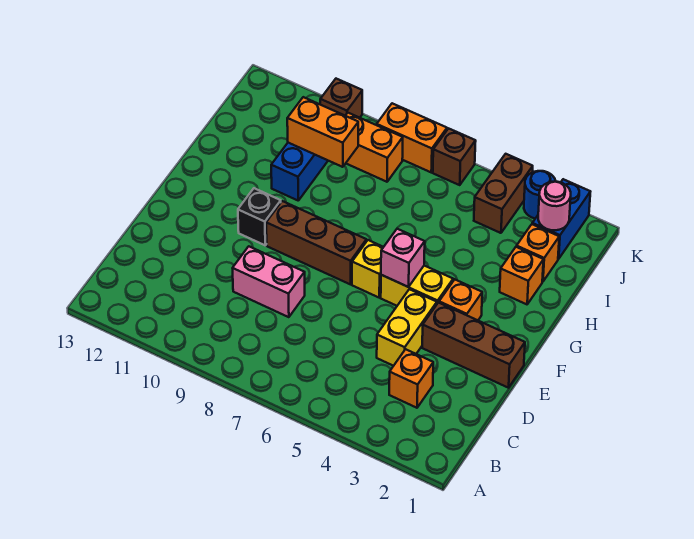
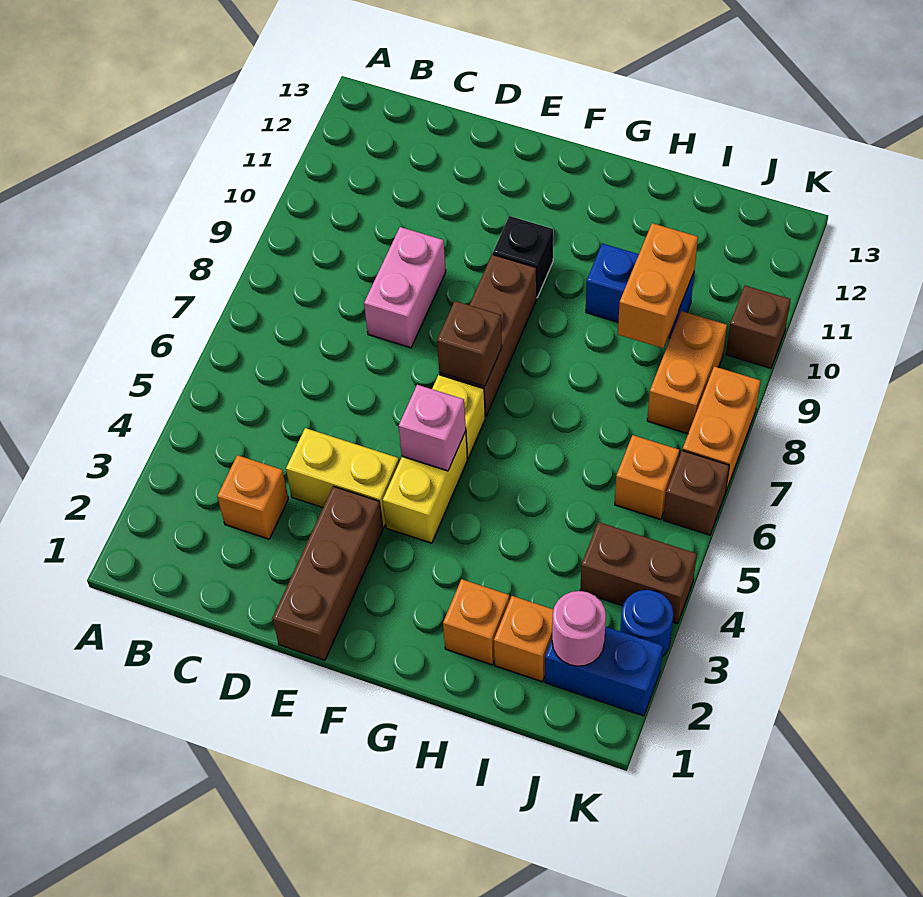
orange 1x1 brick [439,280,482,320] -> orange 1x1 brick moved to [615,435,679,520]
none -> brown 1x1 brick [437,301,502,386]

